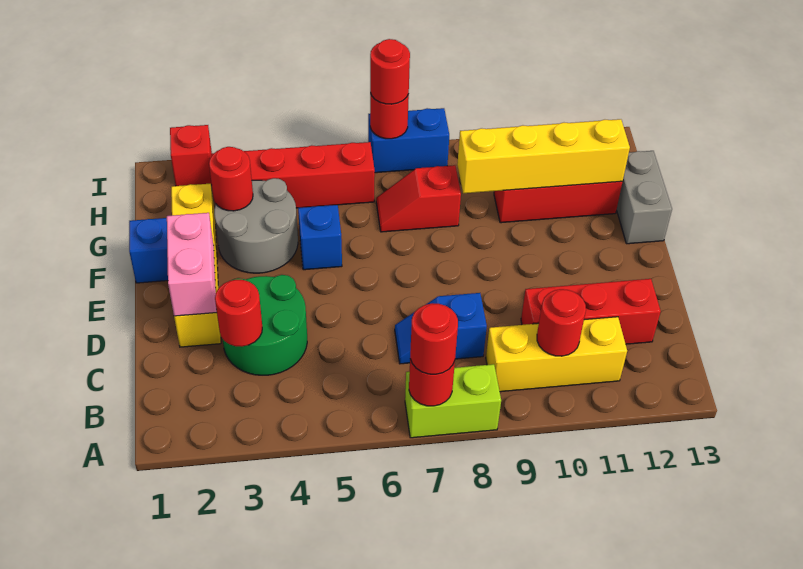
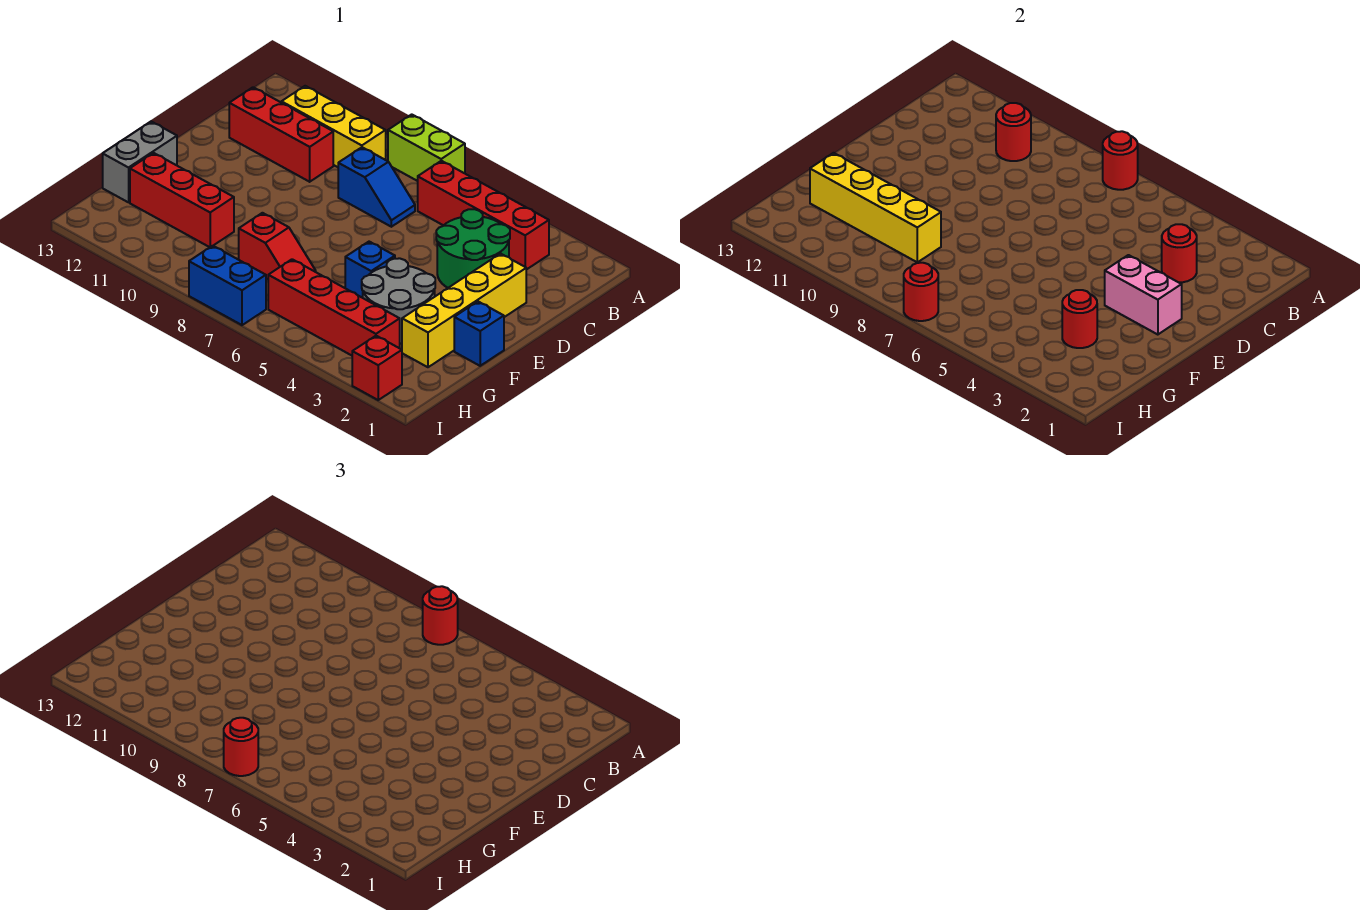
none -> red 1x4 brick [418,161,549,270]
pink 1x2 brick [167,213,217,316] -> pink 1x2 brick turned to [1105,255,1182,335]

